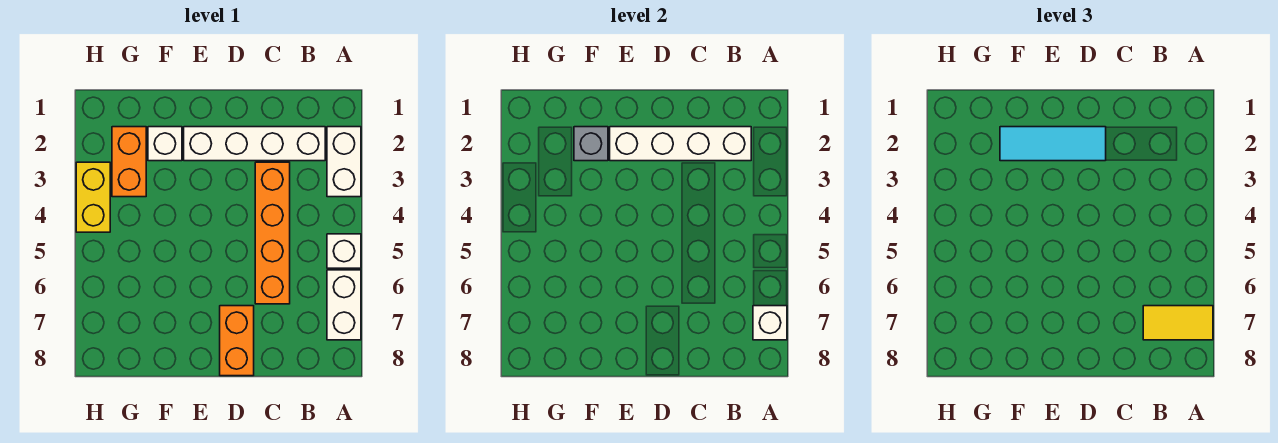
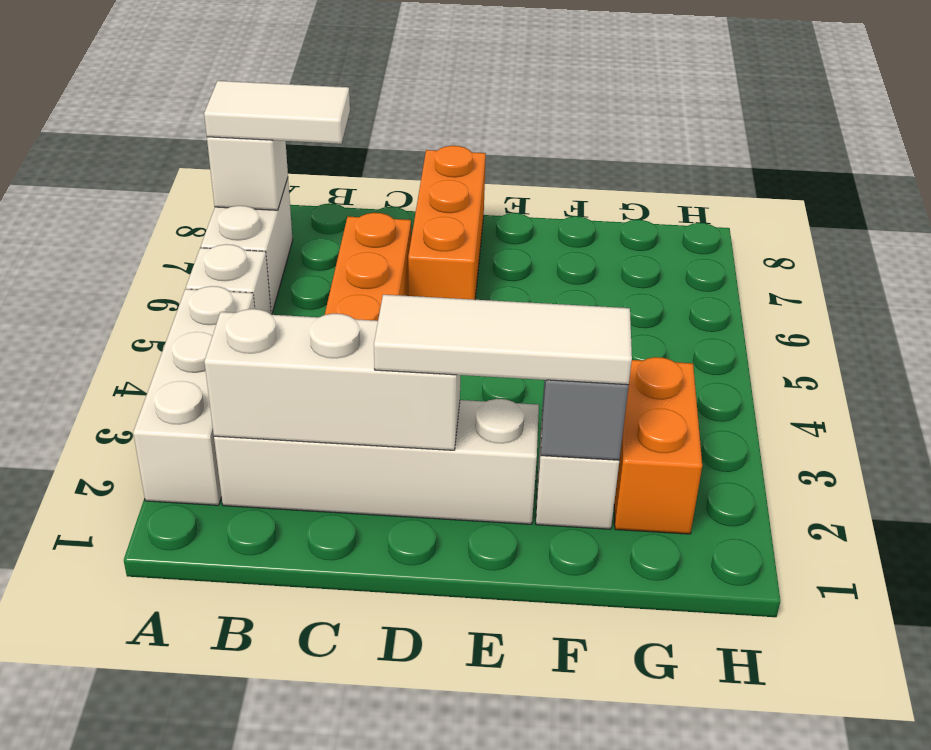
white 1x2 brick [327,127,361,197] -> white 1x3 brick [133,286,255,505]
yellow 1x2 tile [1143,306,1213,340] -> white 1x2 tile [204,81,350,144]
white 1x4 brick [610,127,751,161] -> white 1x3 brick [204,309,461,450]
cyan 1x3 tile [1000,127,1106,161] -> white 1x3 tile [374,295,632,385]
orange 1x2 brick [220,306,254,376] -> orange 1x3 brick [408,146,486,300]
yellow 1x2 brick [76,162,110,232] -> none

